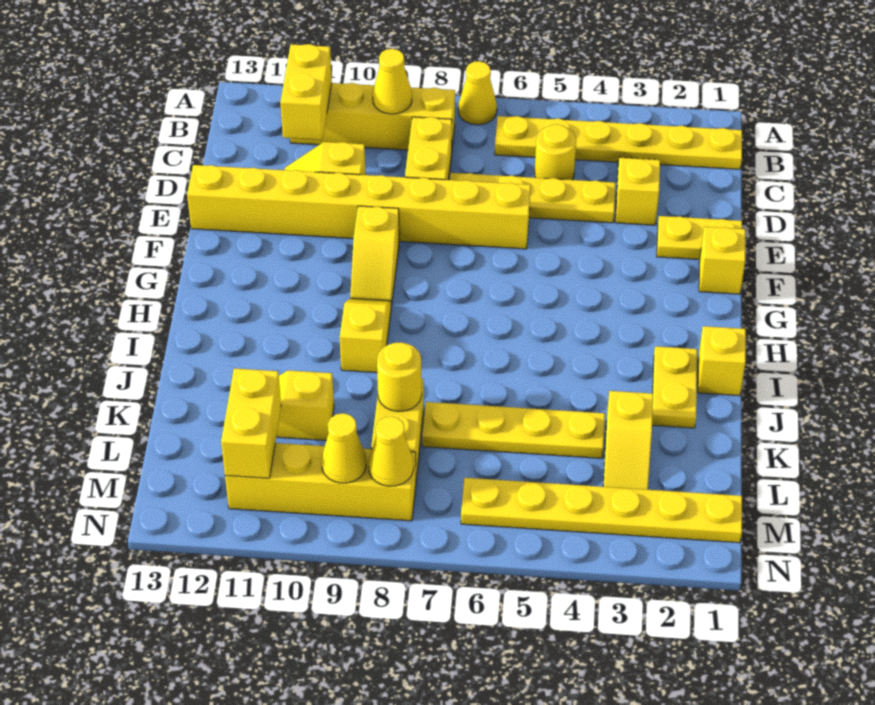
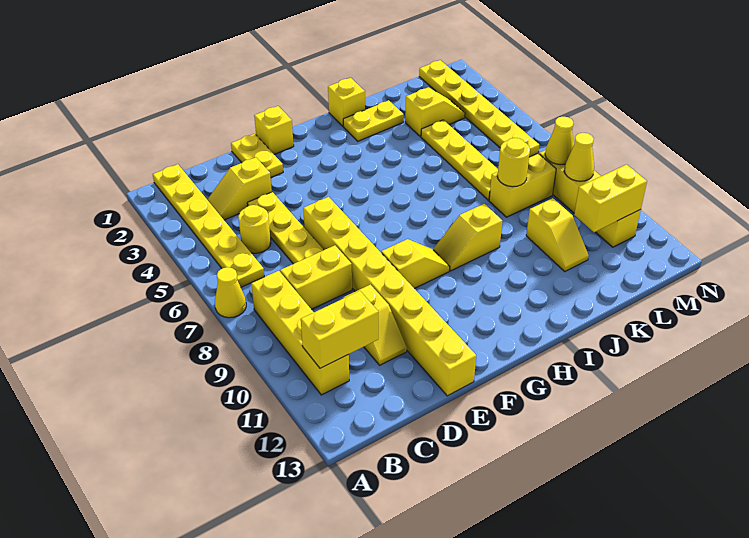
yellow 1x1 cone [373,49,412,114] -> none

